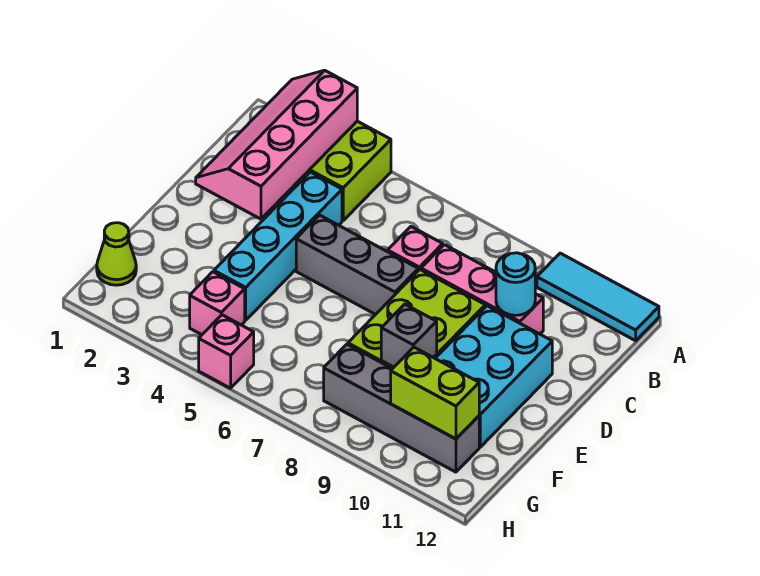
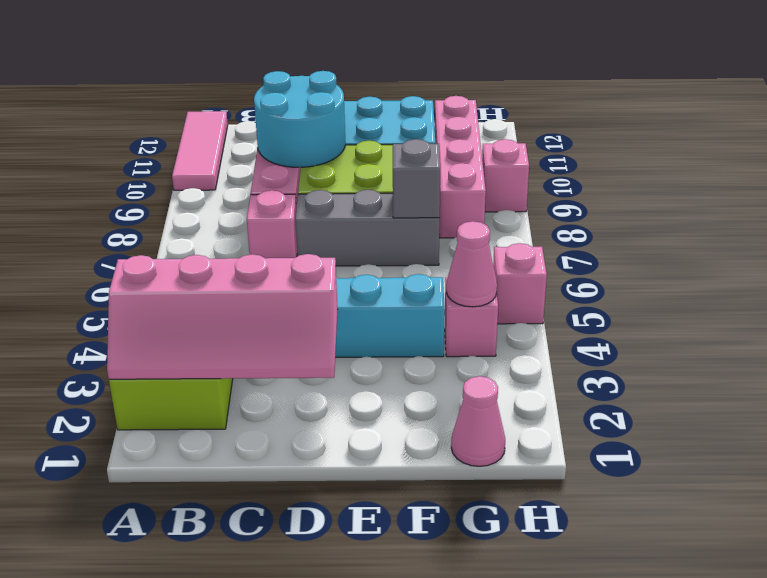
cyan 1x3 tile [537,253,659,341] -> pink 1x3 tile [172,111,228,190]
cyan 1x1 round brick [496,253,535,315] -> cyan 2x2 round brick [254,71,345,167]
grey 1x3 brick [296,215,418,314] -> grey 1x3 brick turned to [295,190,440,266]
grey 1x1 brick [381,304,437,367] -> grey 1x1 brick moved to [393,139,440,218]
lime 1x1 cone [97,223,136,285] -> pink 1x1 cone [451,376,505,466]
none -> pink 1x1 cone [446,221,497,307]
grey 1x4 brick [324,344,479,472] -> pink 1x4 brick [434,96,486,238]
lime 1x2 brick [391,347,479,439] -> none
none -> pink 1x1 brick [482,139,529,212]

